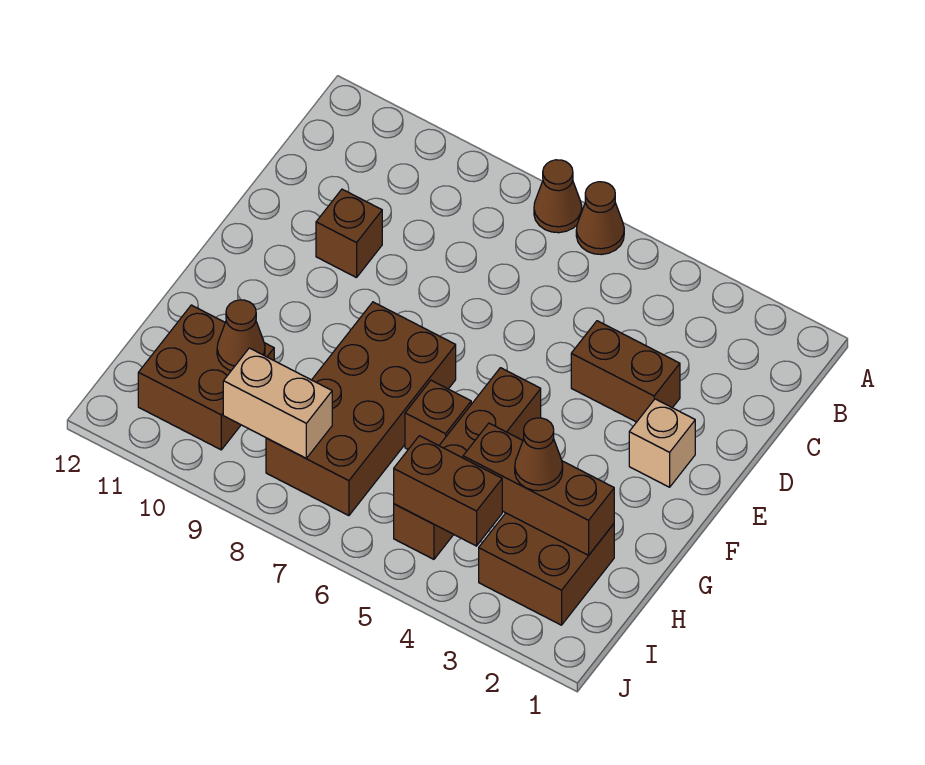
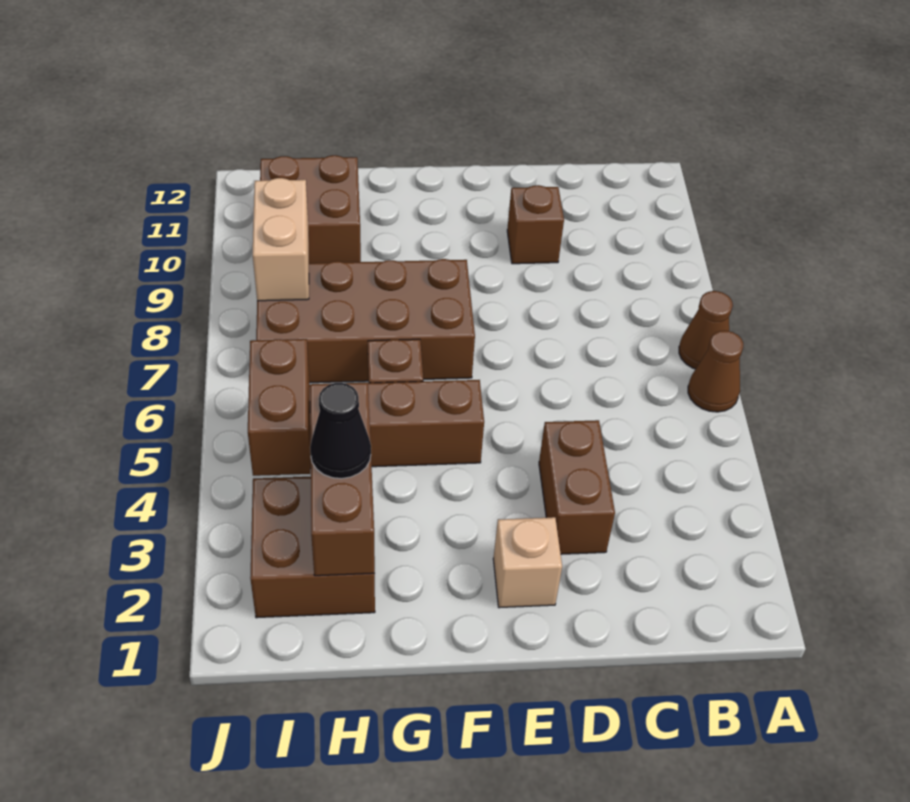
brown 1x1 cone [515,418,563,491] -> black 1x1 cone [310,383,371,479]
brown 1x1 cone [217,300,265,371] -> none

